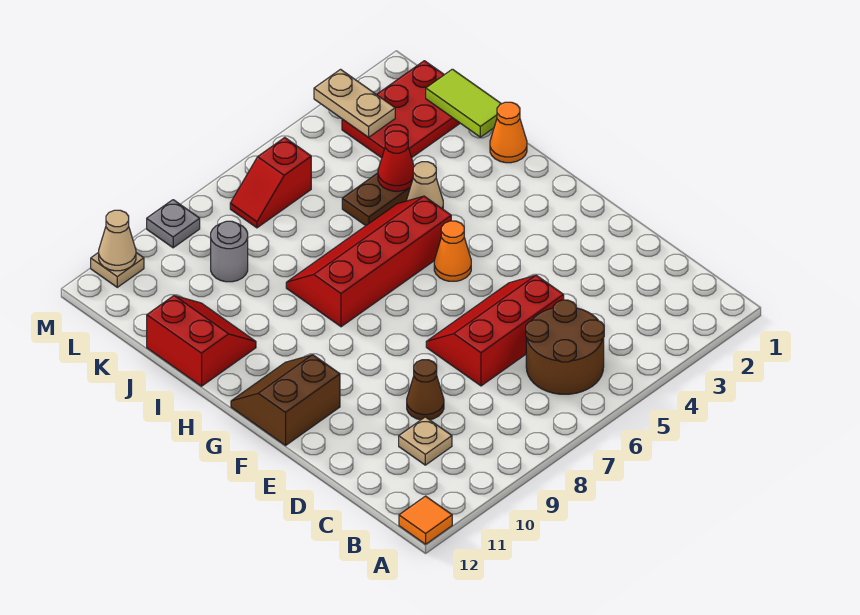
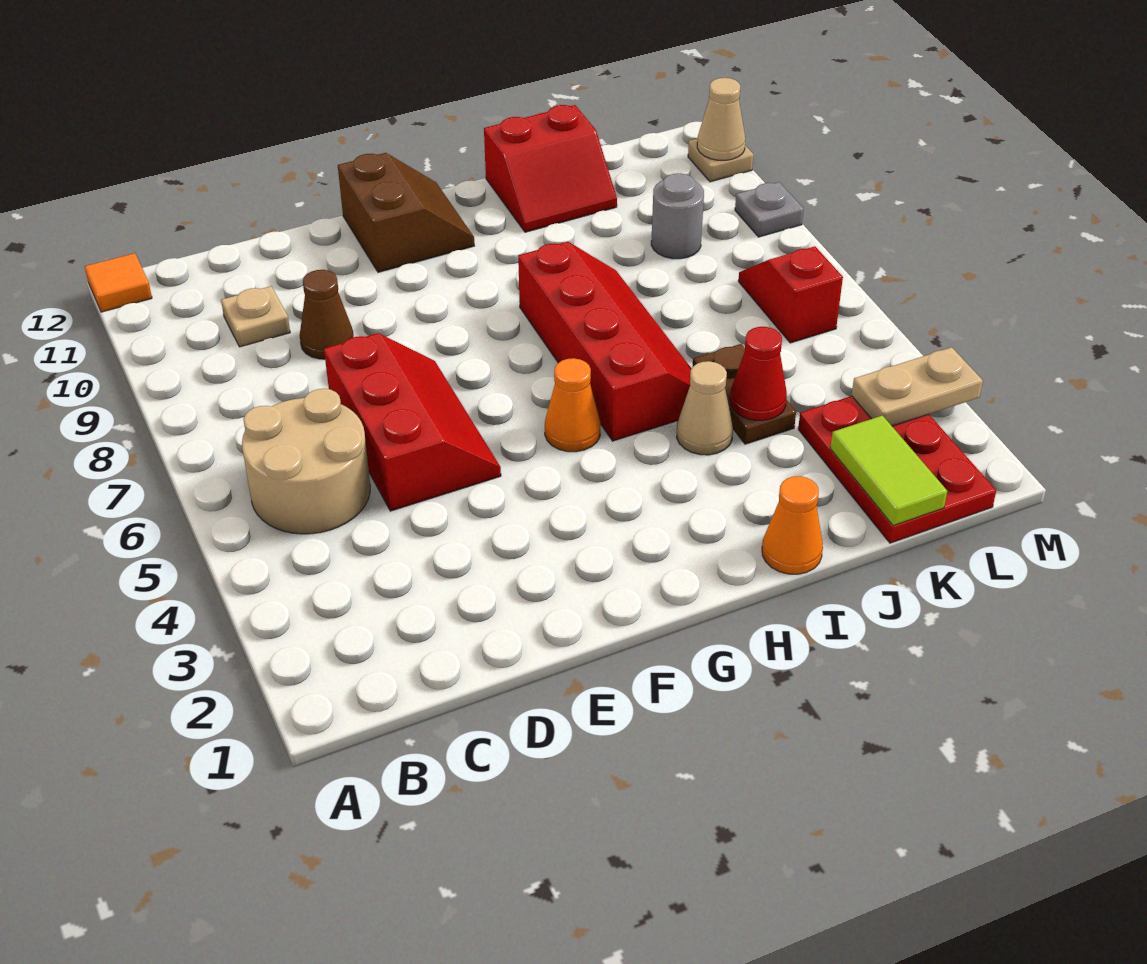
brown 2x2 round brick [526,300,604,394] -> tan 2x2 round brick [242,389,370,534]
lime 1x2 tile [426,69,501,137] -> lime 1x2 tile turned to [830,416,947,526]

